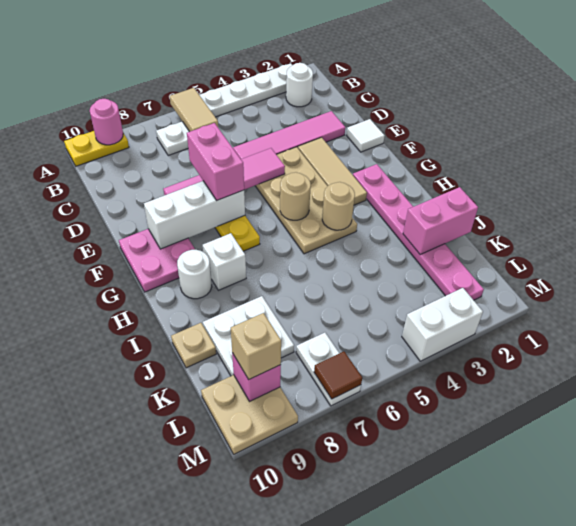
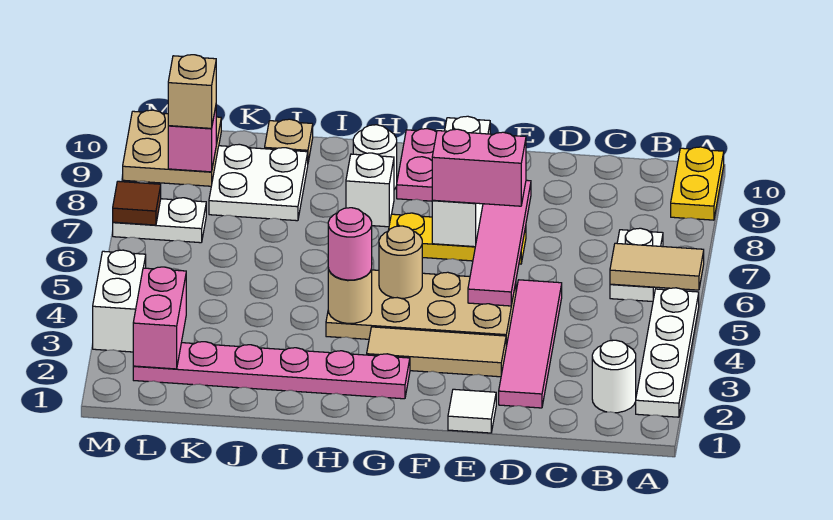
pink 1x1 round brick [90,99,123,145] -> pink 1x1 round brick moved to [328,208,372,280]
pink 1x2 brick [403,187,478,254] -> pink 1x2 brick moved to [133,267,186,369]

